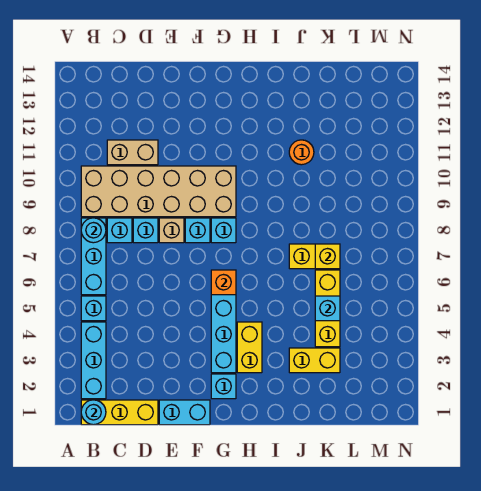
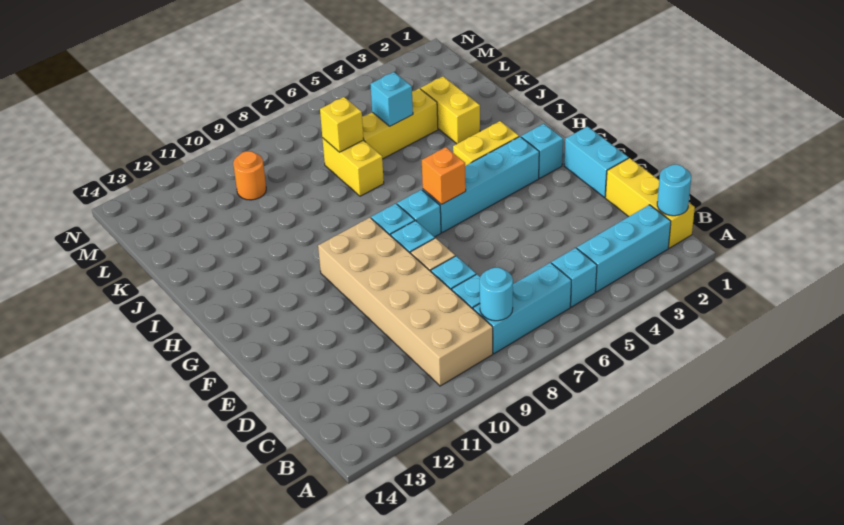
tan 1x2 brick [107,140,158,165] -> none
none -> cyan 1x1 brick [397,190,441,237]
orange 1x1 round brick [289,140,314,165] -> orange 1x1 round brick moved to [233,151,266,200]

